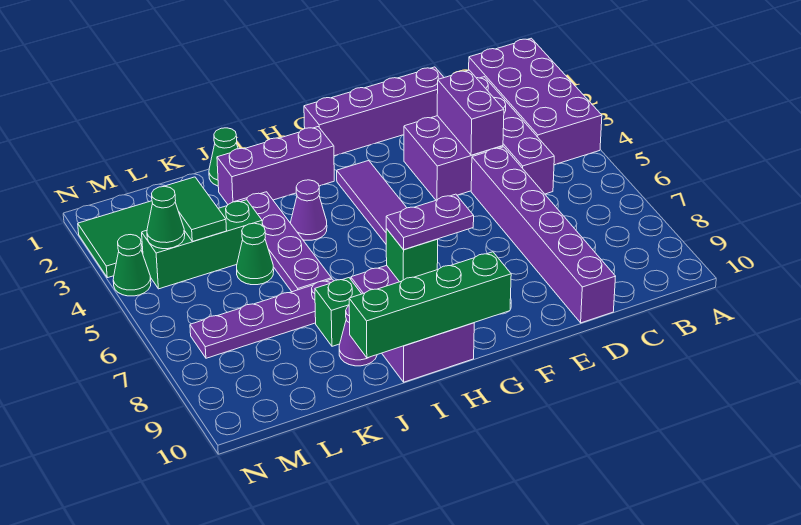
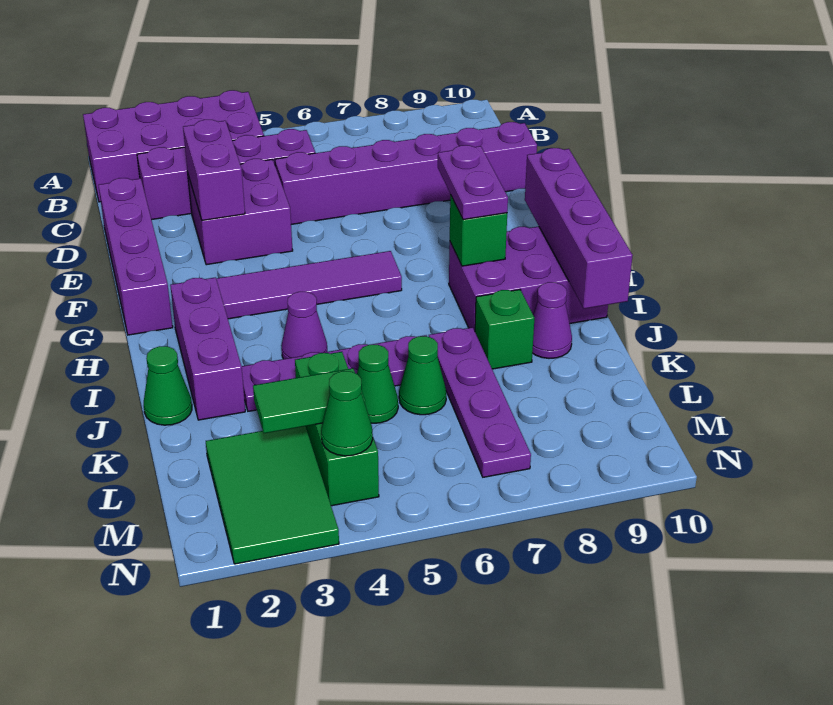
purple 1x2 brick [437,70,504,155] -> purple 1x2 brick turned to [183,120,245,220]
green 1x4 brick [349,252,511,358] -> purple 1x4 brick [525,148,633,309]
green 1x1 cone [113,235,151,296] -> green 1x1 cone moved to [399,336,446,415]

